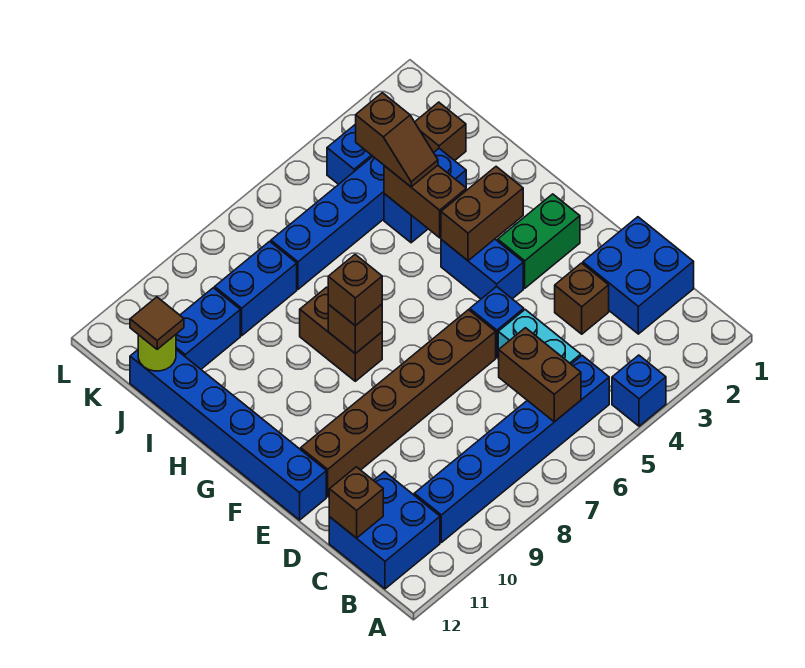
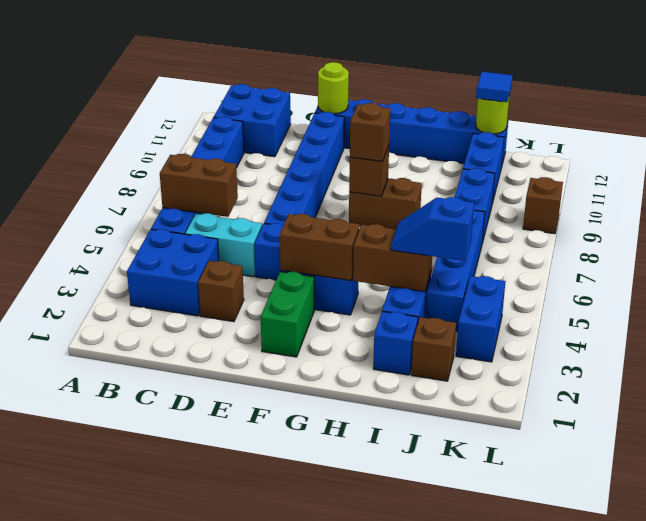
blue 1x1 brick [612,355,666,426] -> blue 1x1 brick moved to [373,311,418,375]
blue 2x2 brick [583,217,694,334] -> blue 2x2 brick moved to [127,229,219,316]
brown 1x1 brick [329,467,383,538] -> brown 1x1 brick moved to [523,177,563,234]
brown 1x6 brick [301,310,496,497] -> blue 1x6 brick [264,112,344,225]
none -> lime 1x1 round brick [318,62,349,114]
brown 1x2 brick [441,167,523,261] -> brown 1x2 brick turned to [280,214,360,281]
brown 1x2 slope [356,93,438,187] -> blue 1x2 slope [391,197,474,261]
brown 1x1 tile [130,297,184,349] -> blue 1x1 tile [476,72,513,102]

